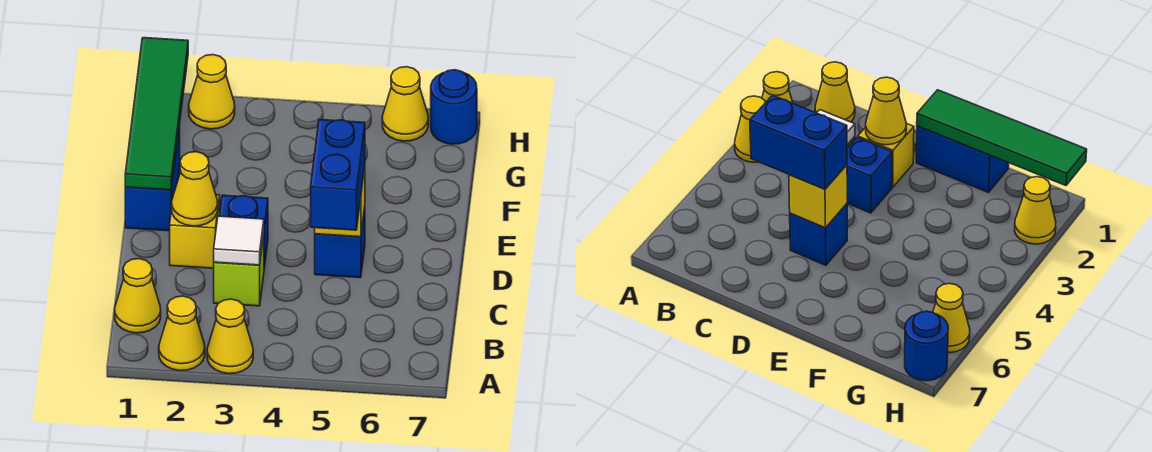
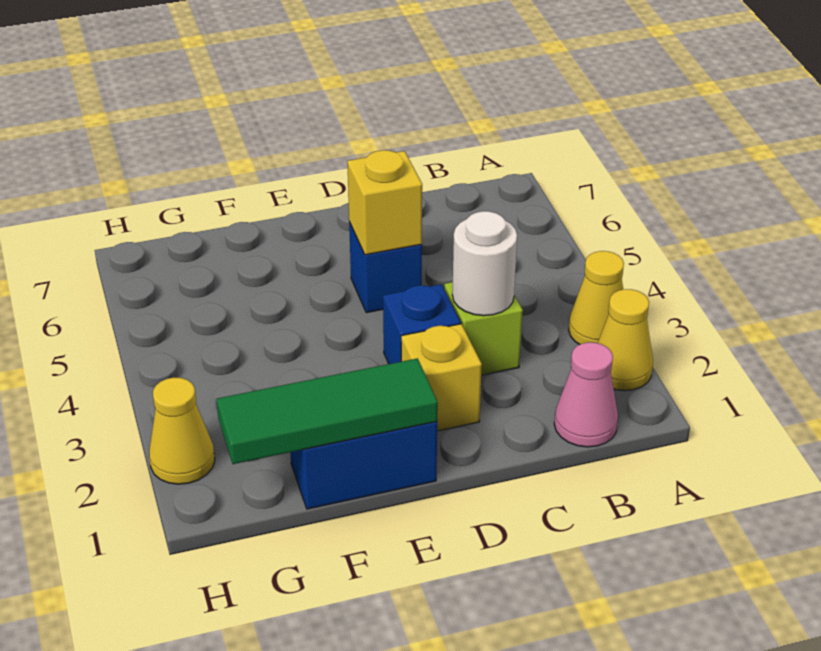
yellow 1x1 cone [115,259,161,333] -> pink 1x1 cone [554,342,618,447]
white 1x1 tile [214,216,264,265] -> white 1x1 round brick [452,211,517,316]
blue 1x2 brick [311,120,365,230] -> none
yellow 1x1 cone [171,152,218,226] -> none
green 1x4 tile [125,38,188,190] -> green 1x3 tile [217,358,438,464]
yellow 1x1 cone [382,67,428,141] -> none
blue 1x1 round brick [431,70,477,144] -> none

